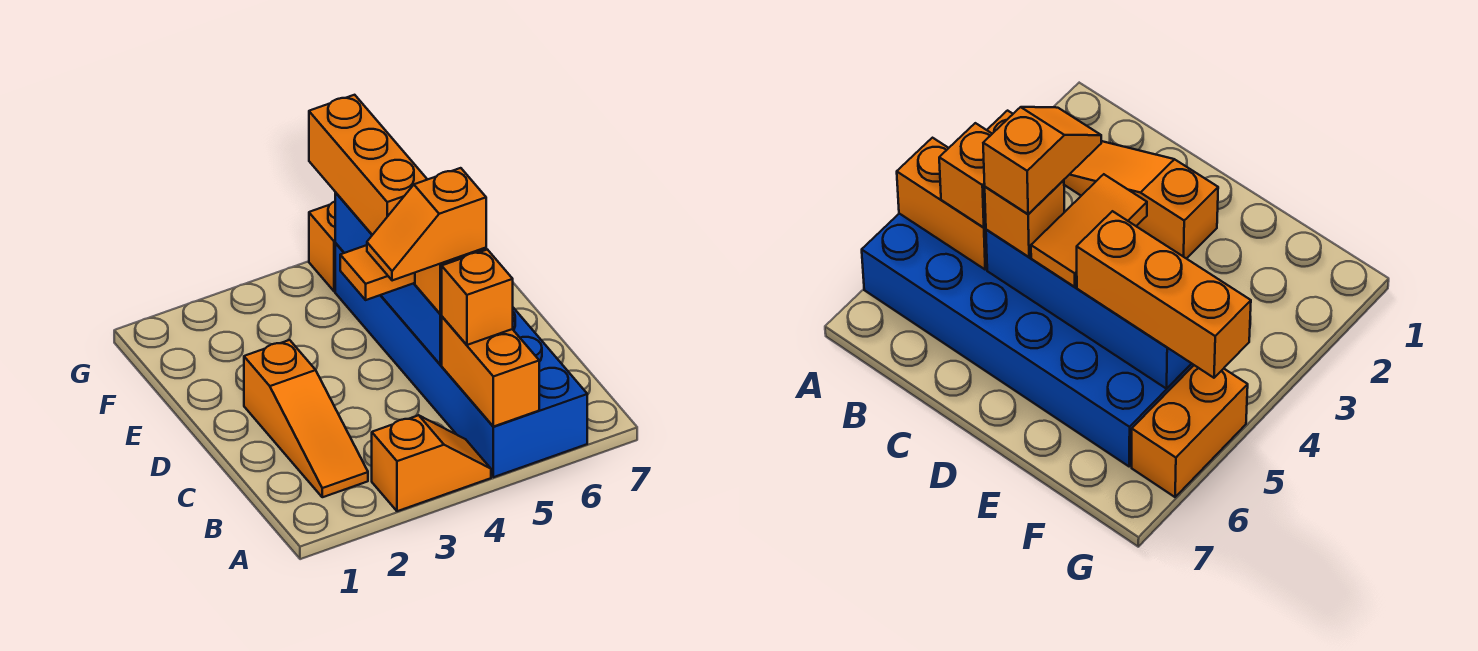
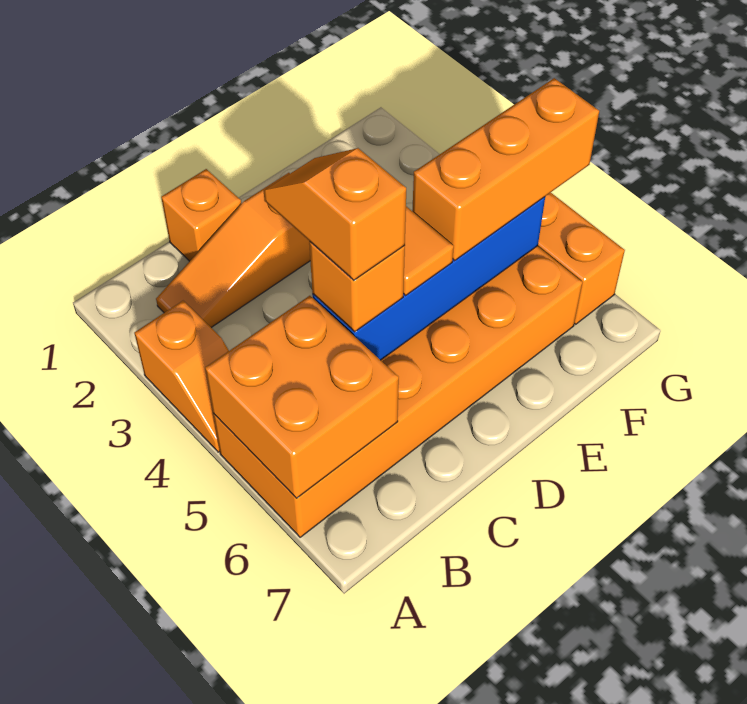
blue 2x6 brick [335,243,587,477] -> orange 2x6 brick [213,246,583,537]
orange 1x2 brick [442,317,539,427] -> orange 2x2 brick [205,296,399,498]
orange 1x1 brick [442,249,513,345] -> orange 1x1 brick moved to [161,169,241,261]

